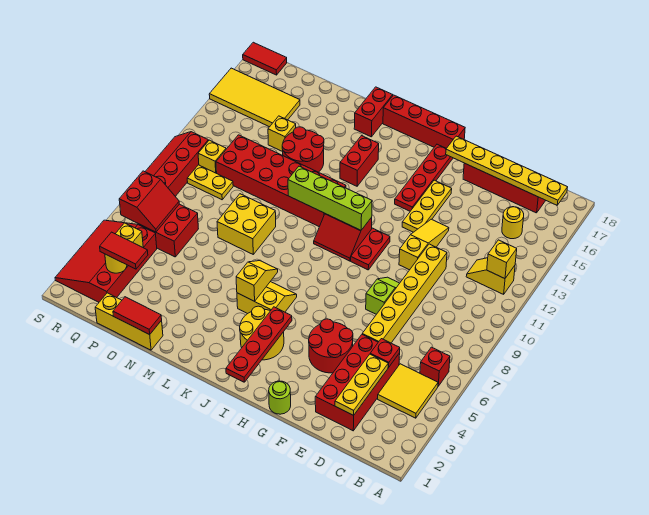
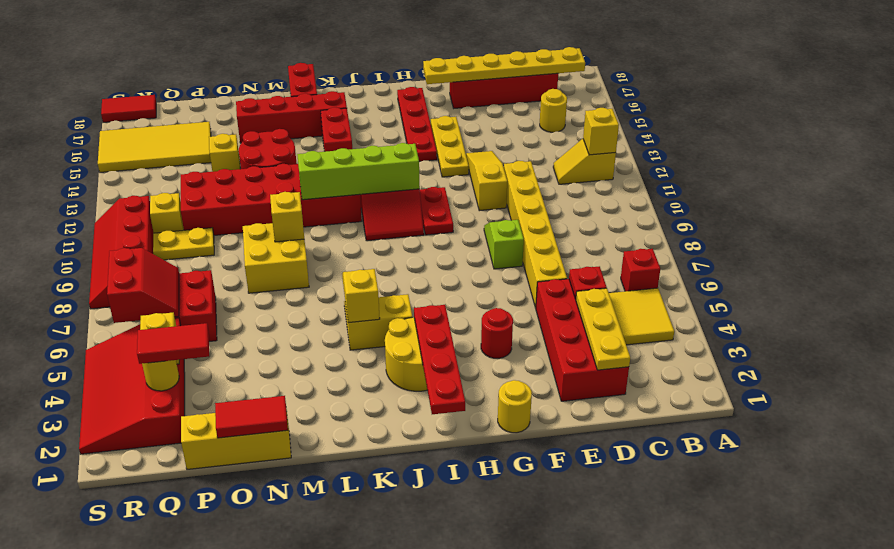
red 2x2 round brick [309,319,353,373] -> red 1x1 round brick [481,308,513,358]
lime 1x1 round brick [269,381,291,414] -> yellow 1x1 round brick [498,380,532,433]
red 1x4 brick [383,95,465,148] -> red 1x4 brick moved to [236,91,347,143]
none -> yellow 1x1 brick [270,192,304,242]

